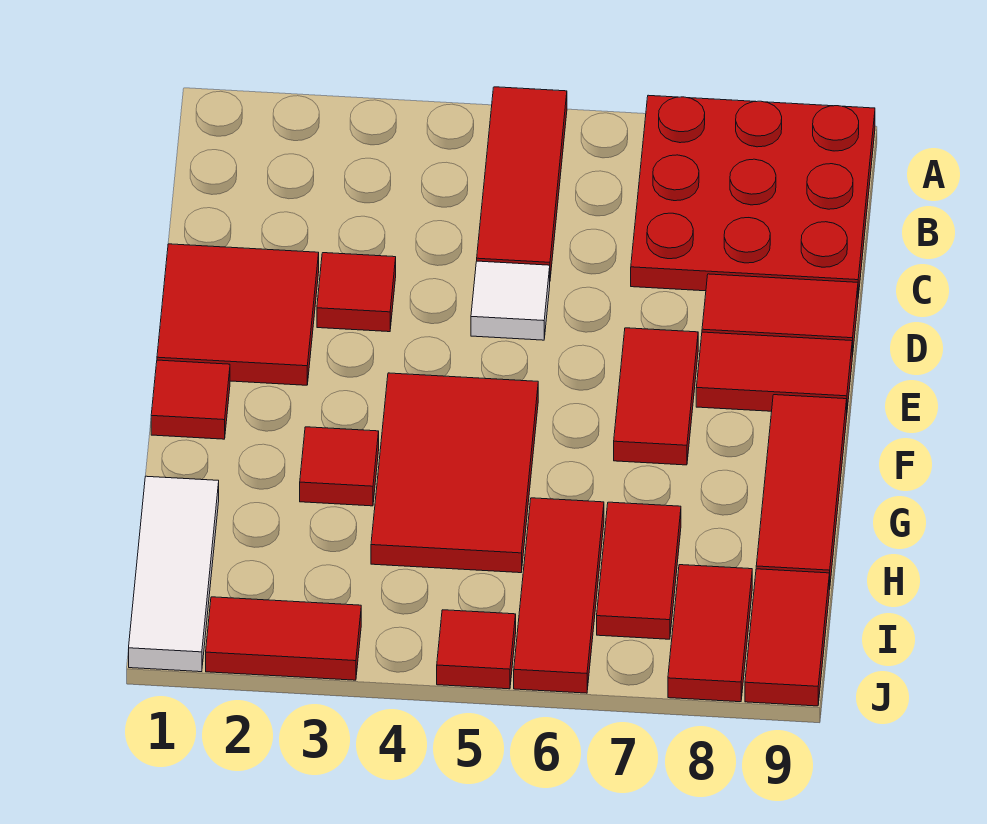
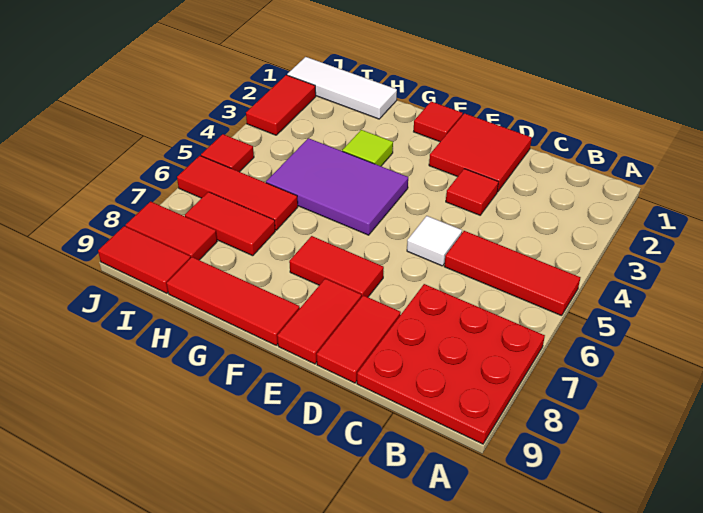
red 2x3 tile [371,373,538,573] -> purple 2x3 tile [266,138,408,235]
red 1x1 tile [300,427,379,506] -> lime 1x1 tile [342,130,393,166]

